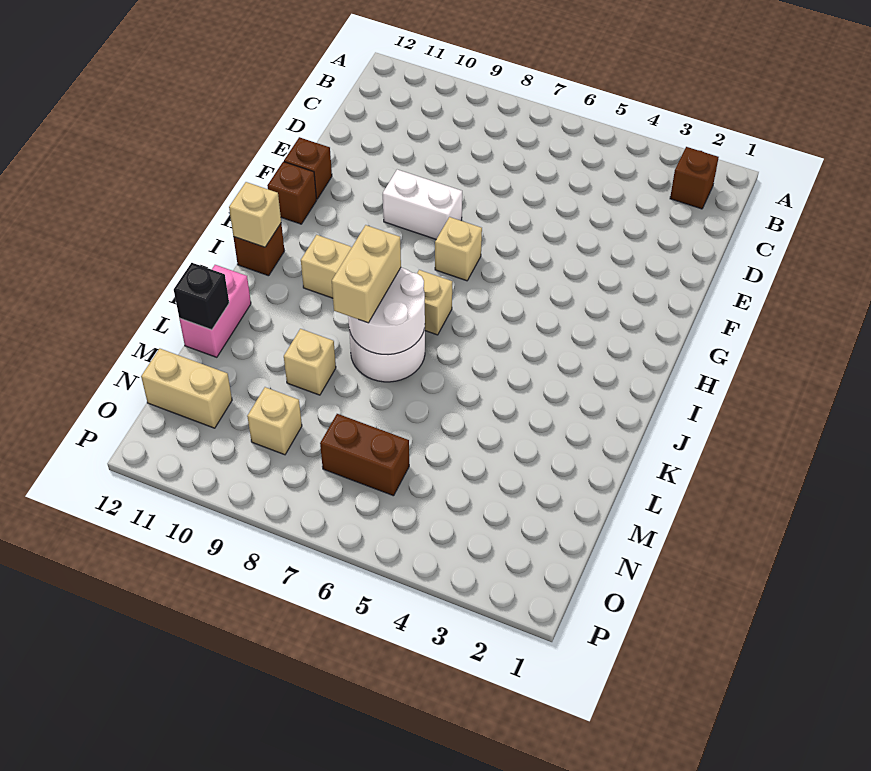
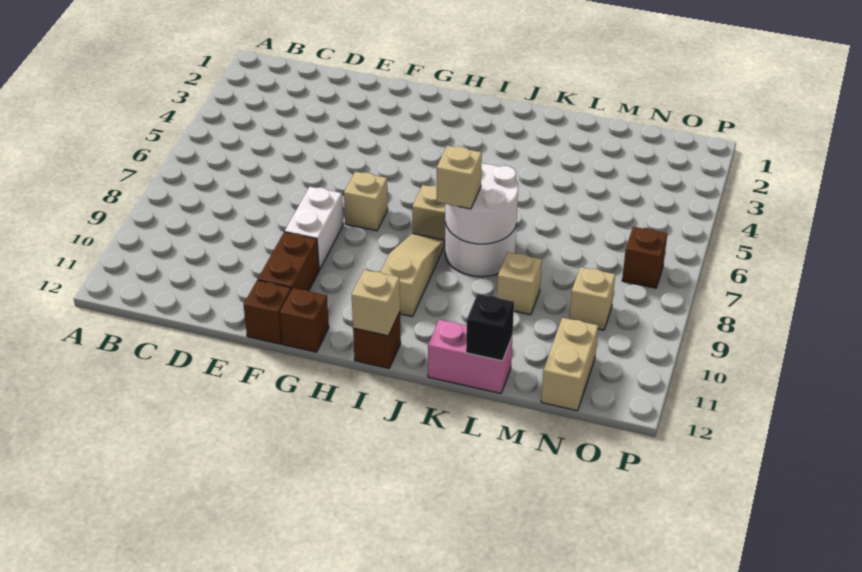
brown 1x1 brick [670,147,719,209] -> brown 1x1 brick moved to [622,227,667,288]
tan 1x2 brick [332,225,401,323] -> tan 1x1 brick [437,146,482,209]
brown 1x2 brick [320,414,409,496] -> brown 1x2 brick moved to [258,232,319,291]

